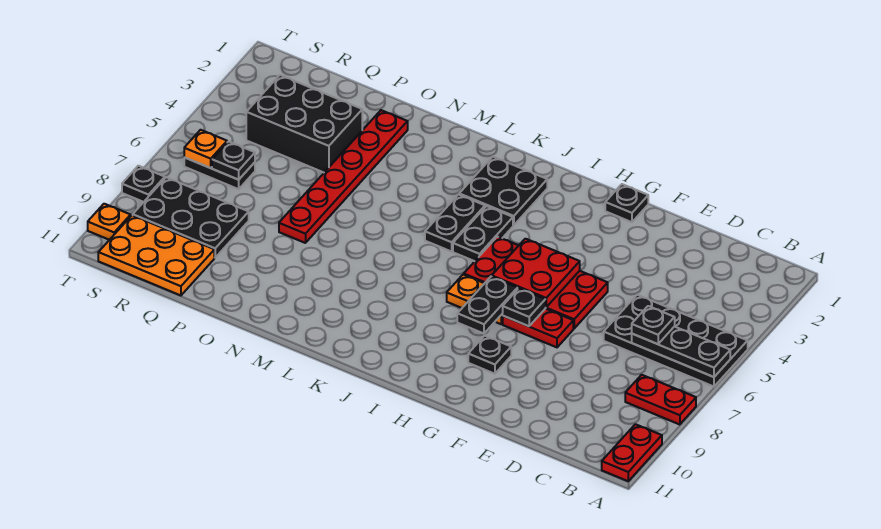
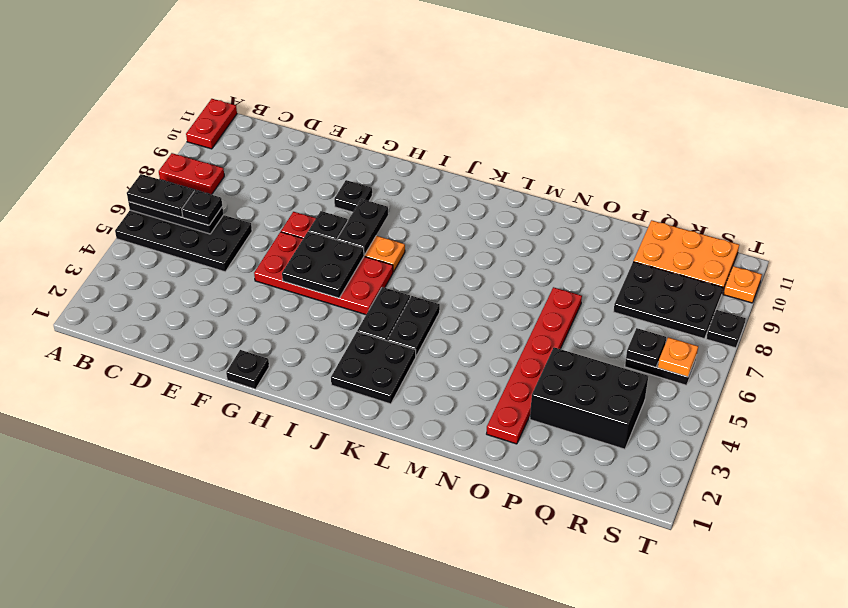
none -> black 1x2 plate [127,174,194,217]
red 2x2 plate [492,239,580,307] -> black 2x2 plate [282,232,364,298]

